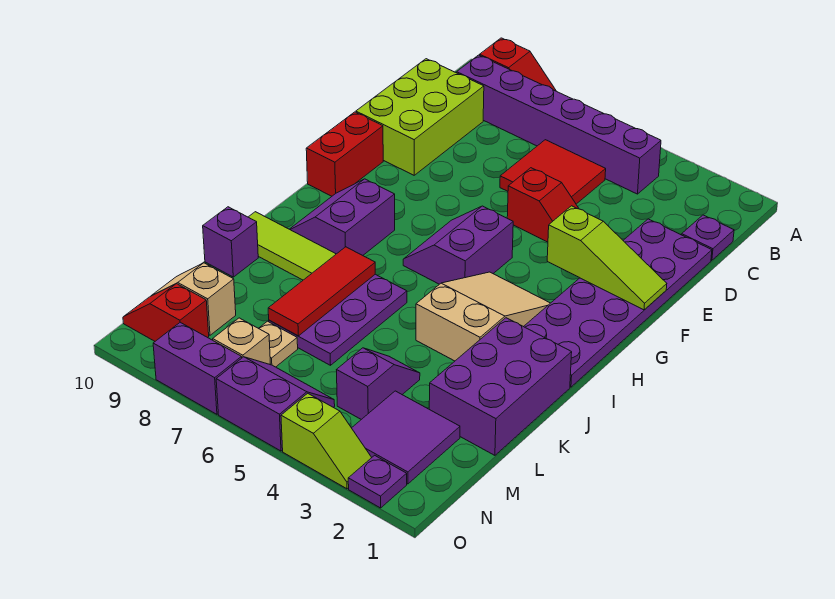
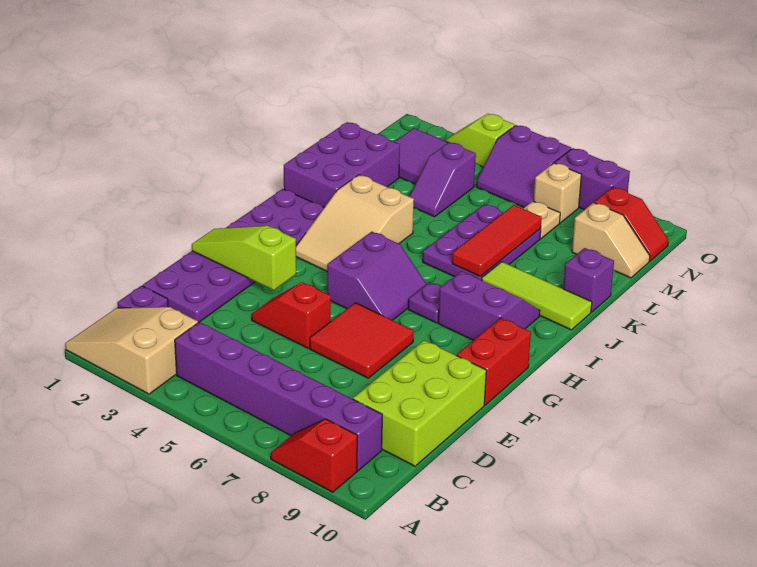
none -> tan 2x3 slope [65,307,198,394]
red 2x2 tile [500,140,606,204] -> red 2x2 tile moved to [310,303,414,378]
purple 2x2 slope [290,179,395,255] -> purple 2x2 slope turned to [438,271,540,340]
purple 1x1 plate [348,455,407,508] -> purple 1x1 plate moved to [408,282,442,323]

